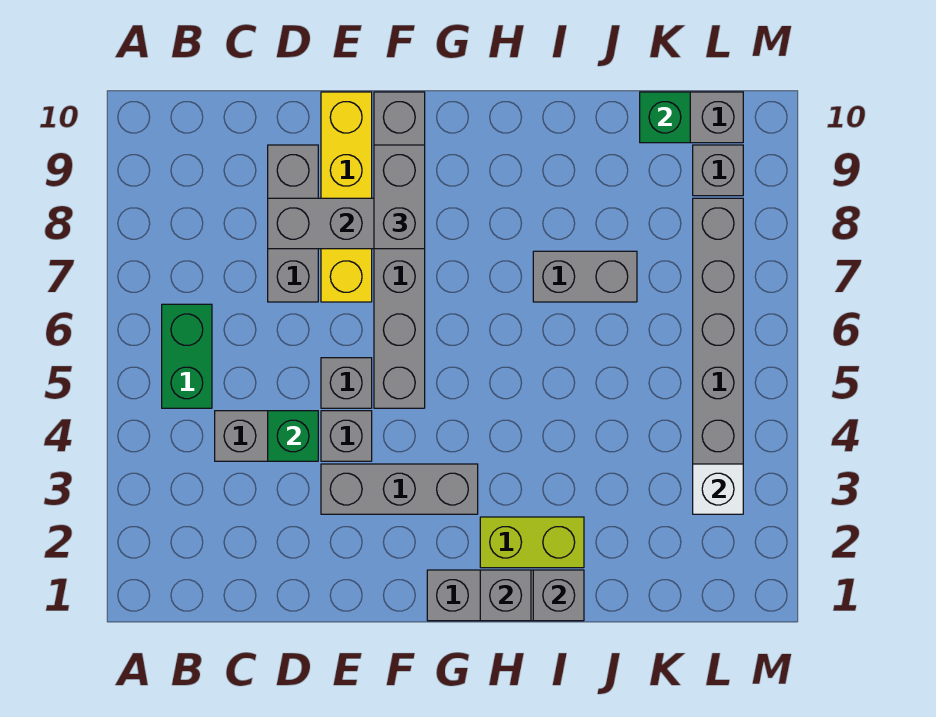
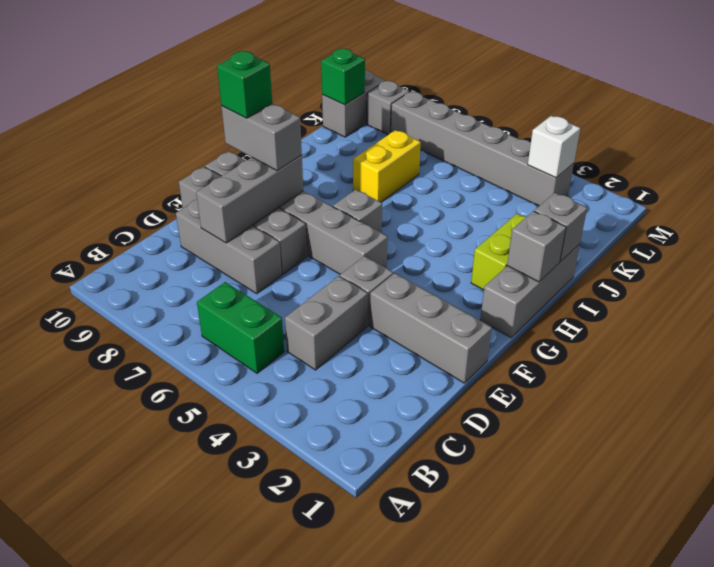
green 1x1 brick [268,411,318,461] -> green 1x1 brick moved to [217,51,272,118]
grey 1x3 brick [321,464,478,514] -> grey 1x3 brick turned to [370,273,492,383]
grey 1x1 brick [321,358,372,408] -> grey 1x1 brick moved to [333,189,382,233]
yellow 1x4 brick [321,92,372,302] -> grey 1x4 brick [179,167,307,274]
grey 1x2 brick [533,251,637,302] -> yellow 1x2 brick [353,130,421,202]

